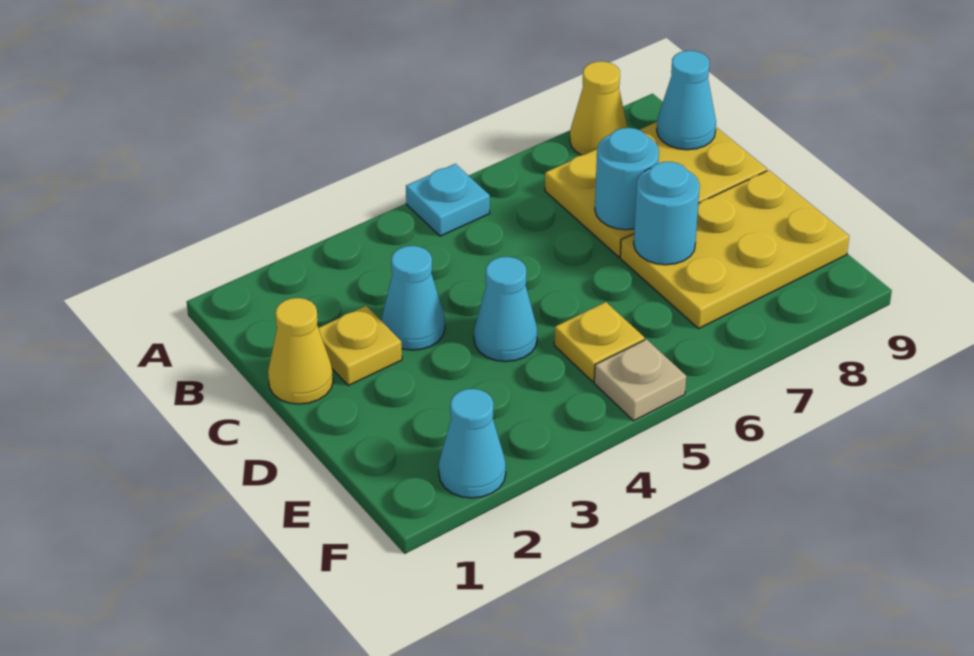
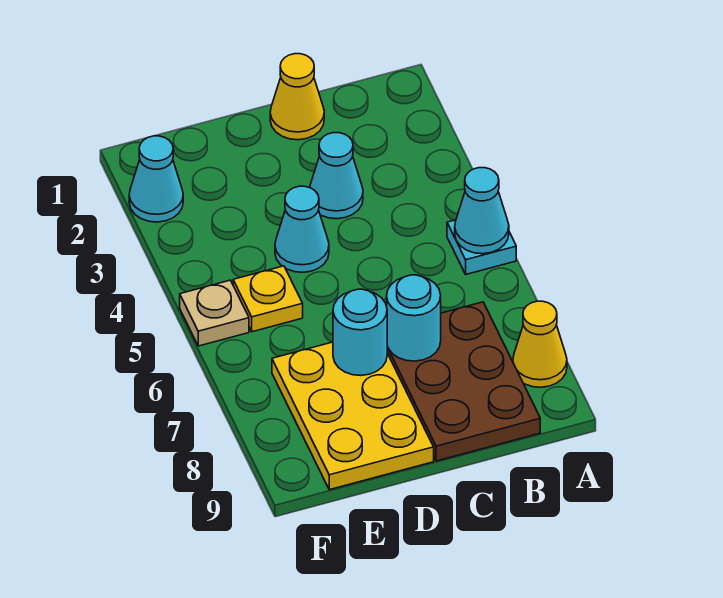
yellow 2x3 plate [545,122,767,257] -> brown 2x3 plate [387,302,540,461]
cyan 1x1 cone [657,51,716,150] -> cyan 1x1 cone moved to [455,168,509,254]
yellow 1x1 plate [318,306,402,385] -> none

